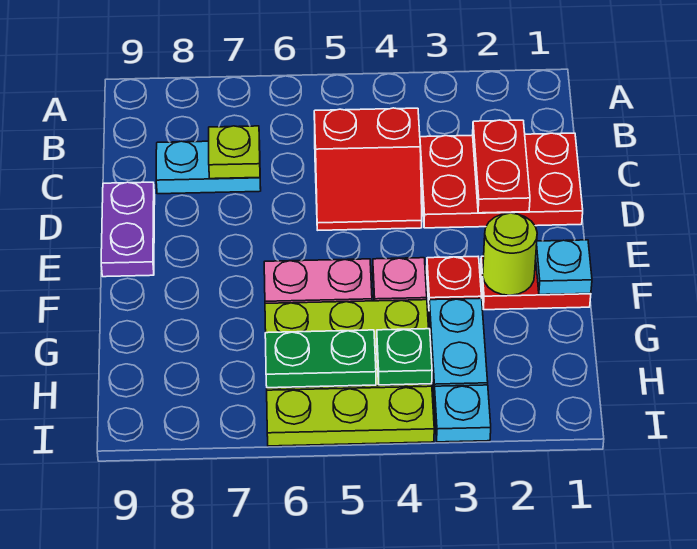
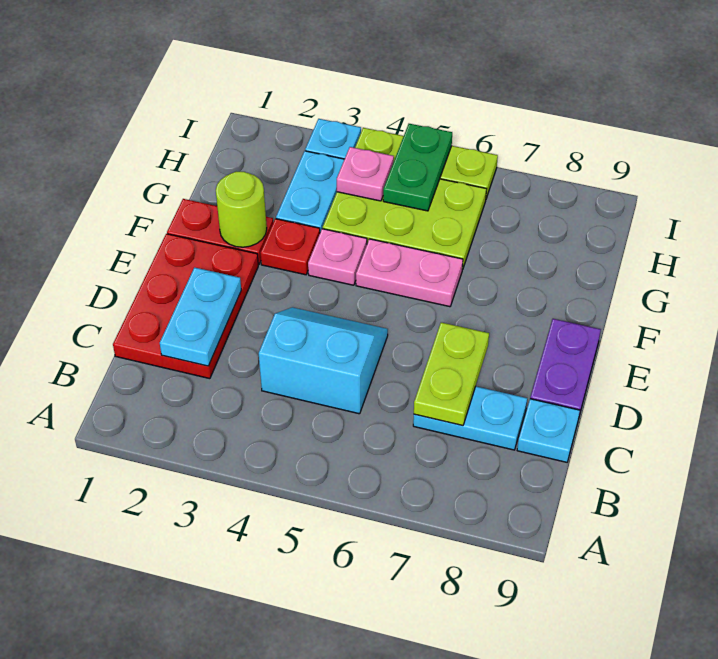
red 2x3 plate [420,133,583,228] -> red 2x3 plate turned to [113,234,258,379]
red 1x2 plate [473,120,530,213] -> cyan 1x2 plate [160,267,241,366]
red 2x2 slope [314,108,422,230] -> cyan 2x2 slope [259,307,388,414]
lime 1x1 plate [209,126,260,179] -> lime 1x2 plate [414,322,489,425]
cyan 1x1 plate [536,240,592,295] -> cyan 1x1 plate moved to [517,399,580,462]
green 1x1 plate [377,329,432,385] -> pink 1x1 plate [337,147,394,201]
green 1x2 plate [265,330,376,388] -> green 1x2 plate turned to [383,124,452,211]

